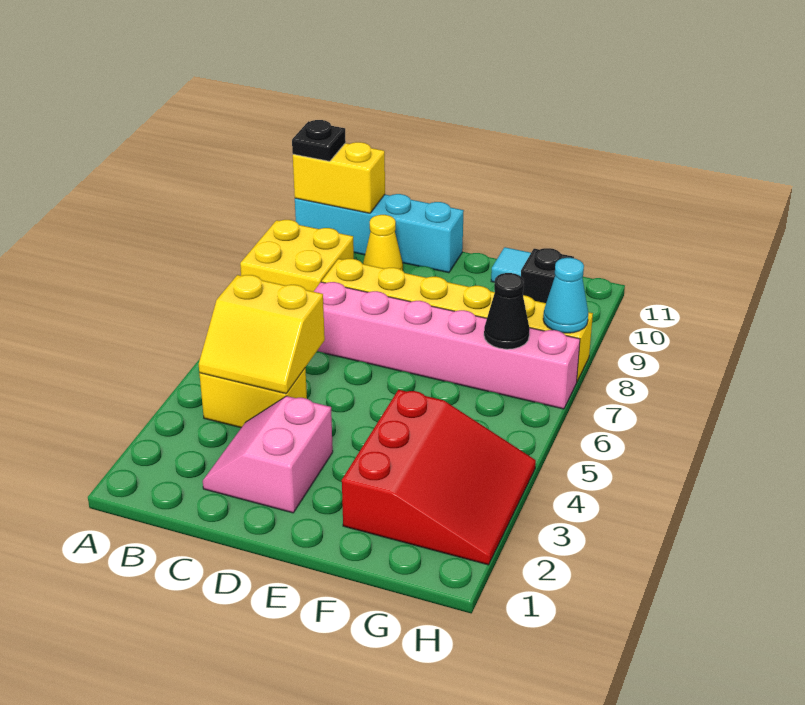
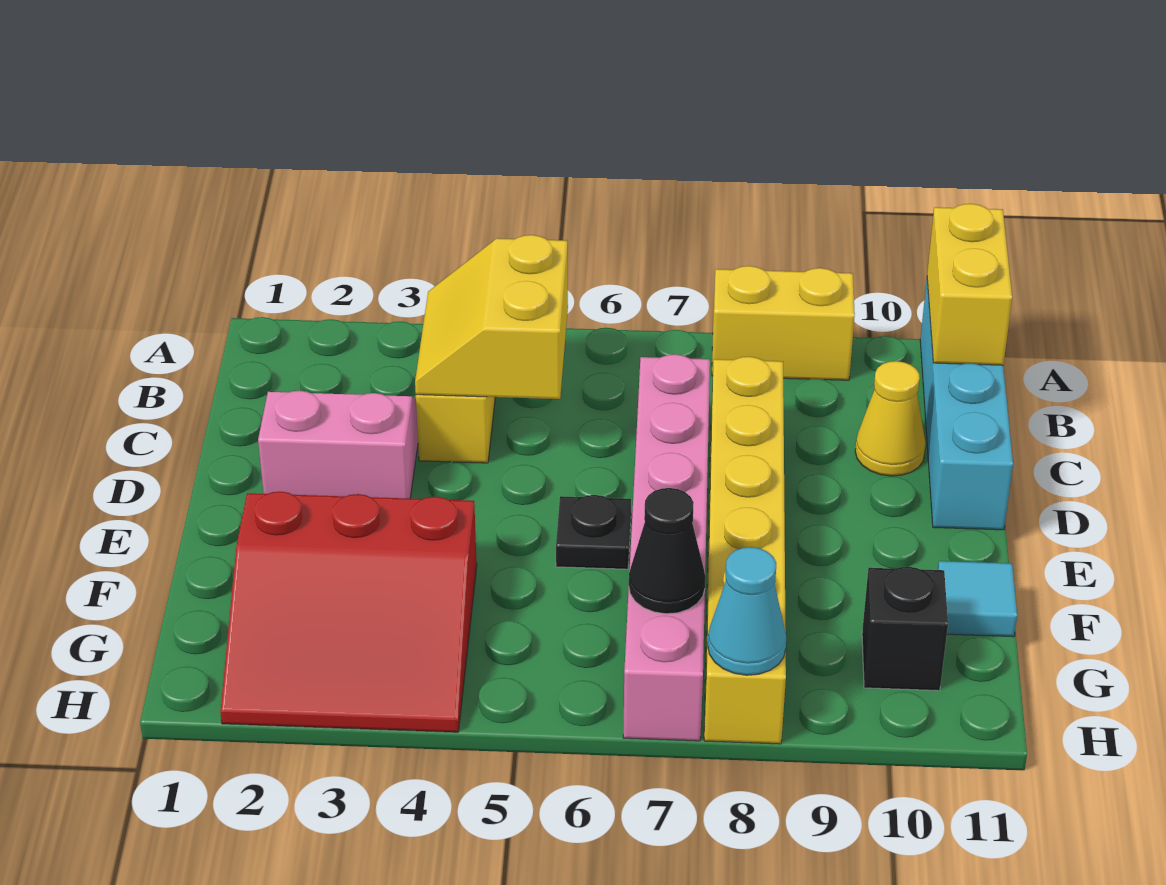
yellow 2x2 brick [240,220,354,292] -> yellow 1x2 brick [712,266,855,380]
black 1x1 plate [292,120,346,161] -> black 1x1 plate moved to [556,495,631,569]

